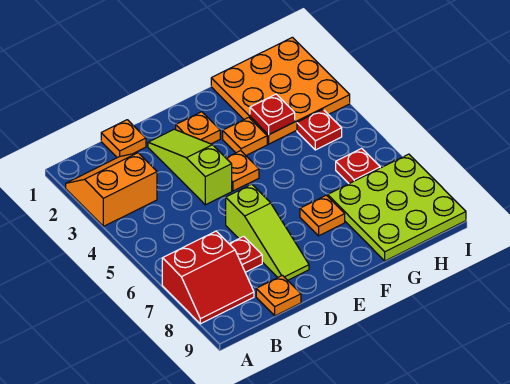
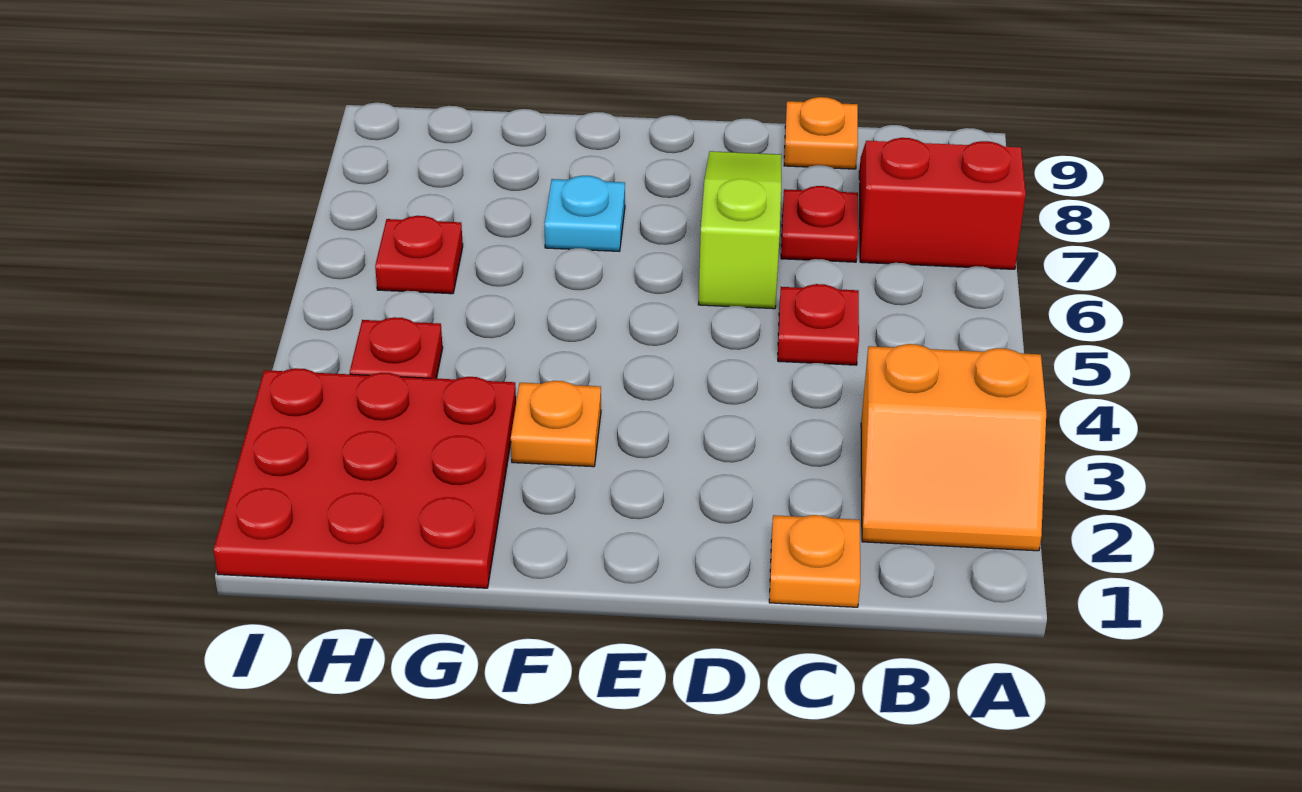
lime 1x3 slope [148,129,232,205] -> none
orange 1x1 plate [176,112,220,144] -> none
orange 1x1 plate [226,151,259,191] -> none
orange 1x1 plate [300,195,345,236] -> cyan 1x1 plate [545,176,625,251]
orange 3x3 plate [211,37,350,144] -> red 3x3 plate [213,368,516,588]
red 1x1 plate [250,94,295,135] -> red 1x1 plate moved to [778,284,859,365]
lime 3x3 plate [328,154,466,261] -> none

